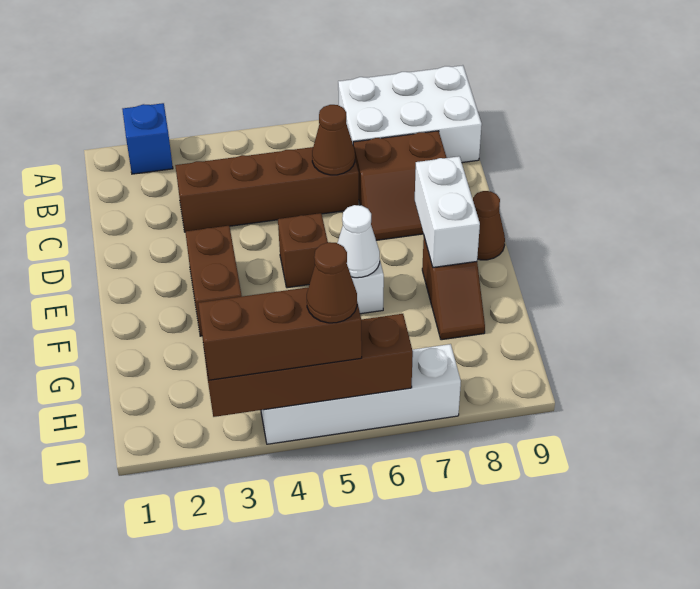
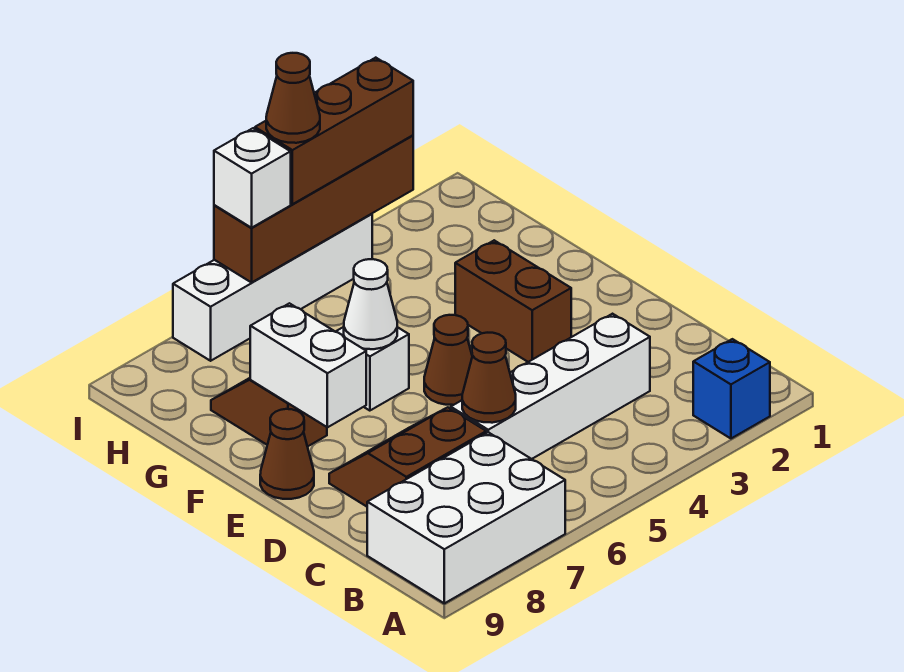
brown 1x4 brick [175,147,359,232] -> white 1x4 brick [451,314,650,459]
brown 1x1 brick [278,213,328,288] -> brown 1x1 cone [424,315,472,405]
none -> white 1x1 brick [214,128,291,228]

